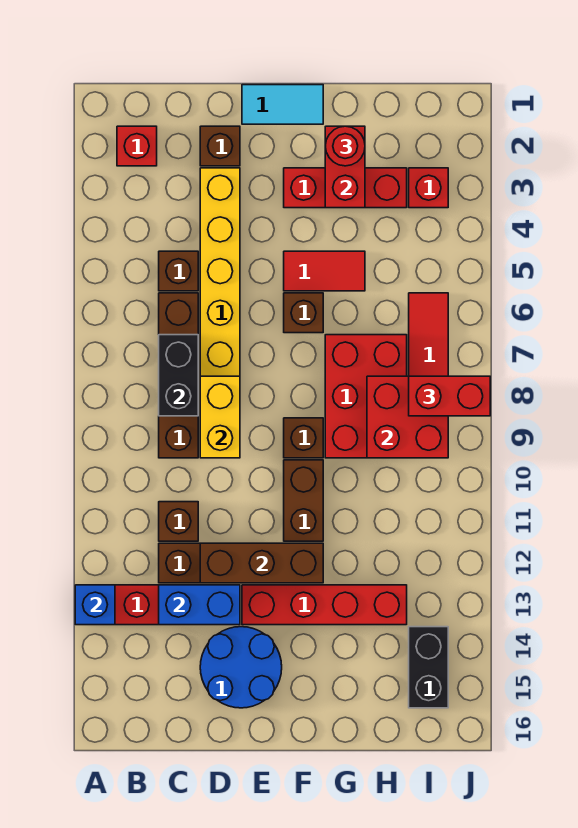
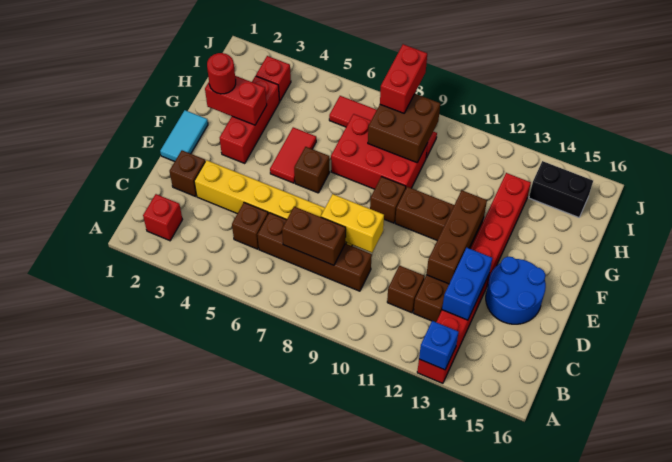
black 1x2 brick [159,335,198,416] -> brown 1x2 brick [282,207,346,265]
red 2x2 brick [367,376,448,458] -> brown 2x2 brick [368,94,440,163]

